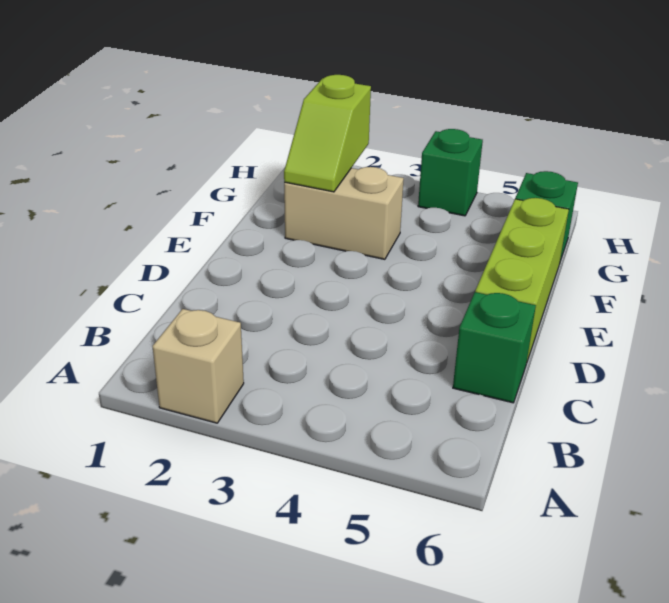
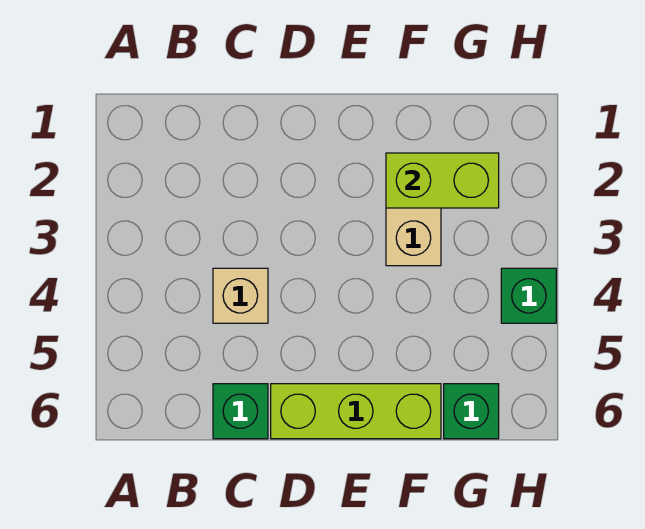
tan 1x1 brick [152,309,244,423] -> tan 1x1 brick moved to [213,268,268,323]
lime 1x2 slope [284,75,371,192] -> lime 1x2 brick [386,153,499,208]

